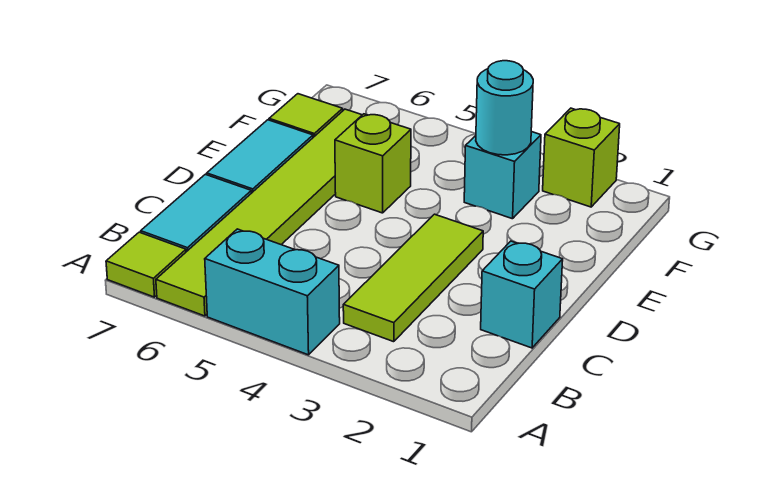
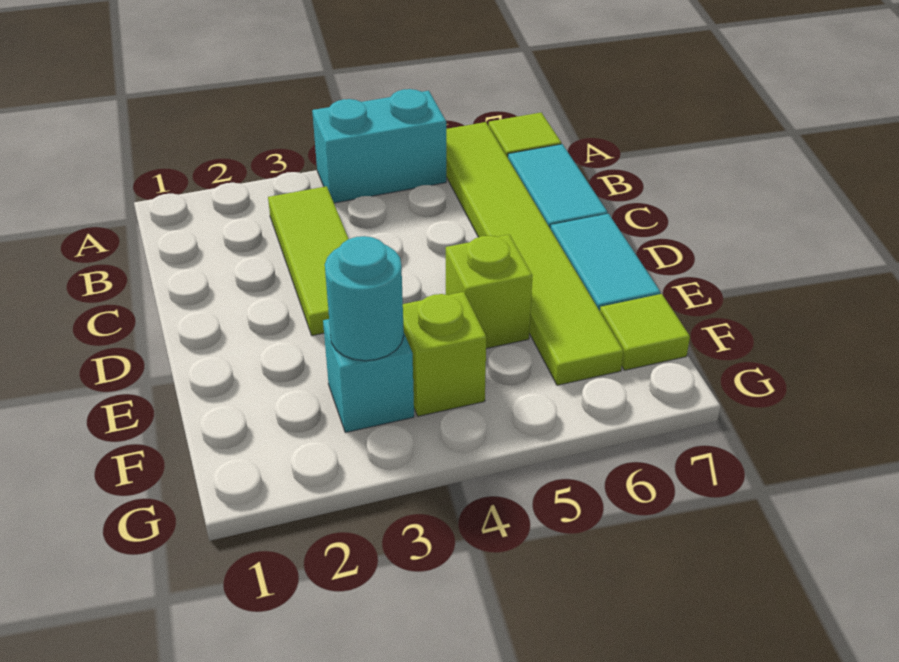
cyan 1x1 brick [481,241,563,348] -> none
lime 1x1 brick [543,108,620,207] -> lime 1x1 brick moved to [403,292,486,416]

